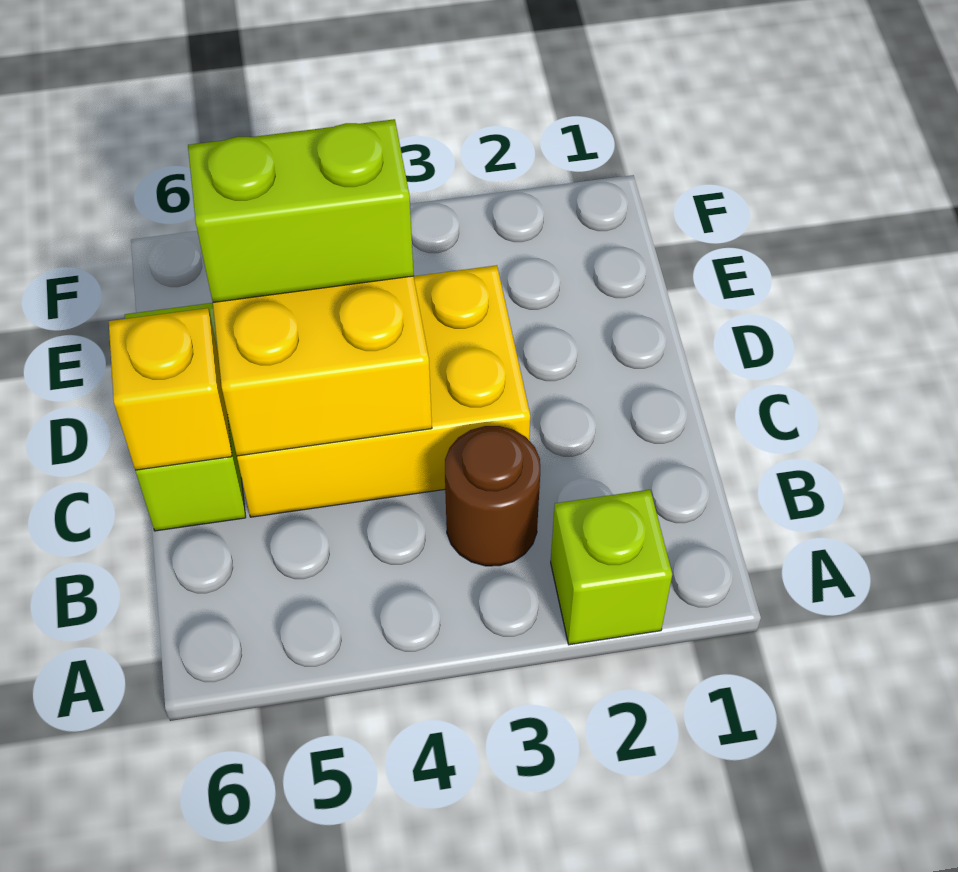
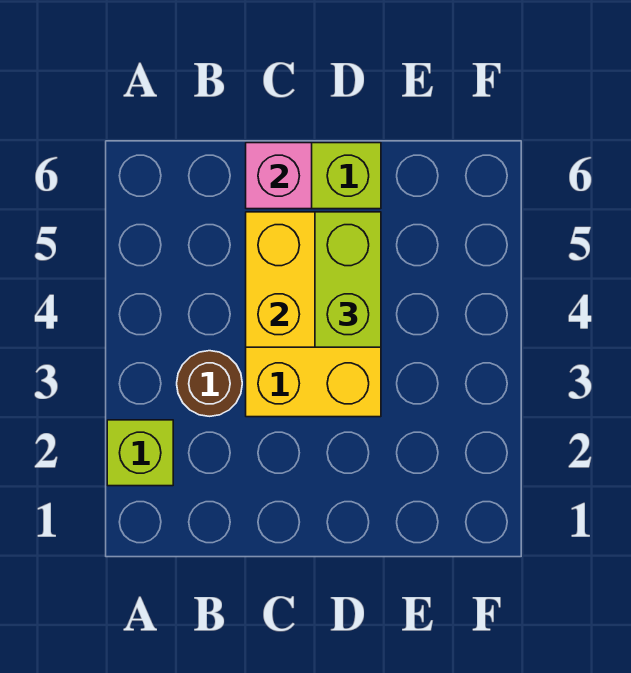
yellow 1x1 brick [109,308,232,470] -> pink 1x1 brick [246,143,312,209]

